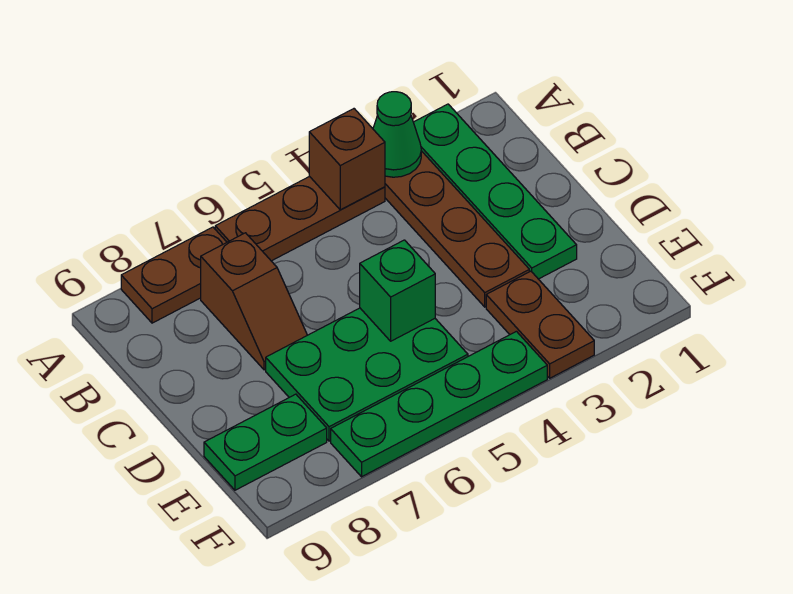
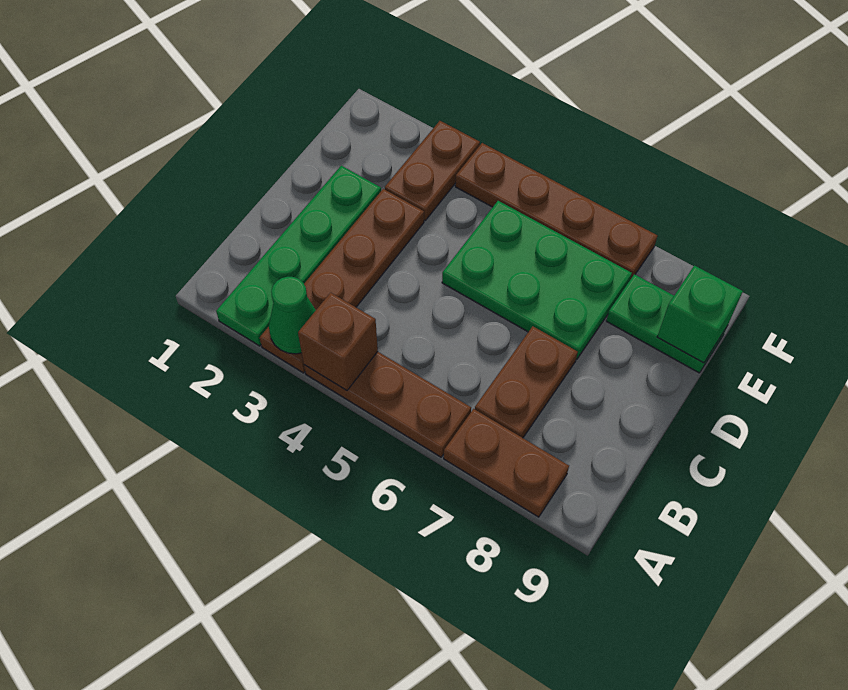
brown 1x2 slope [201,233,307,370] -> brown 1x2 plate [475,326,578,438]
green 1x1 brick [360,240,435,341] -> green 1x1 brick moved to [657,266,743,363]
green 1x4 plate [331,331,547,477] -> brown 1x4 plate [455,143,657,280]

